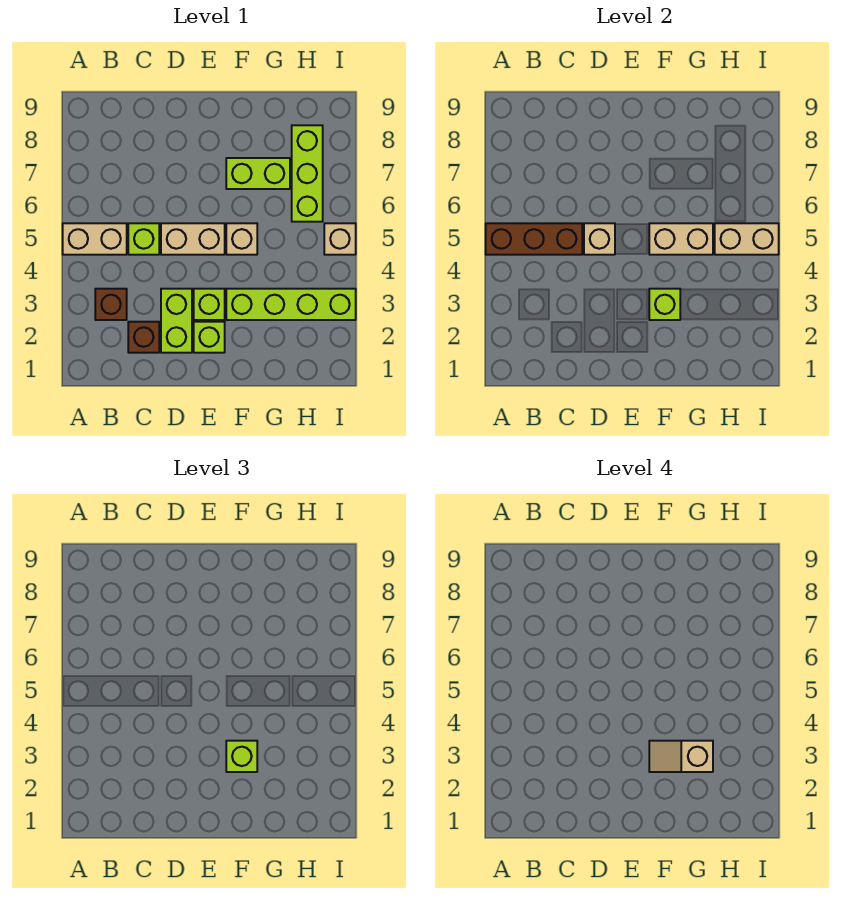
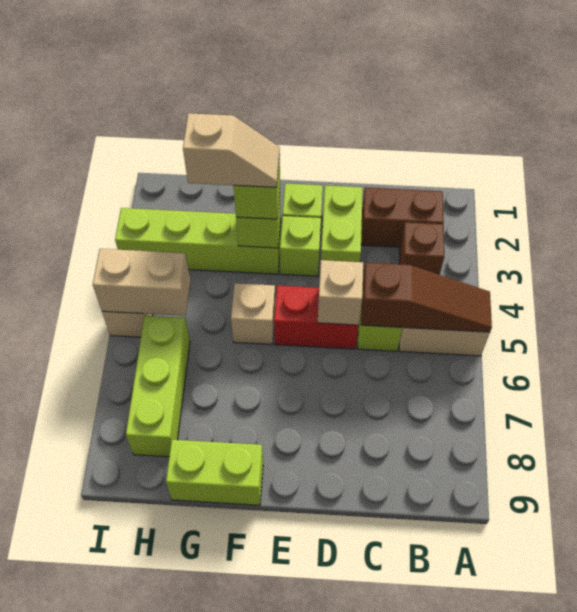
brown 1x3 brick [486,223,582,255] -> brown 1x3 slope [361,263,492,332]
brown 1x1 brick [128,322,159,353] -> brown 1x2 brick [361,187,444,247]
tan 1x2 brick [161,223,225,255] -> red 1x2 brick [274,286,359,349]
tan 1x2 brick [649,223,713,255] -> none
lime 1x2 brick [226,158,290,189] -> lime 1x2 brick moved to [166,440,263,505]

